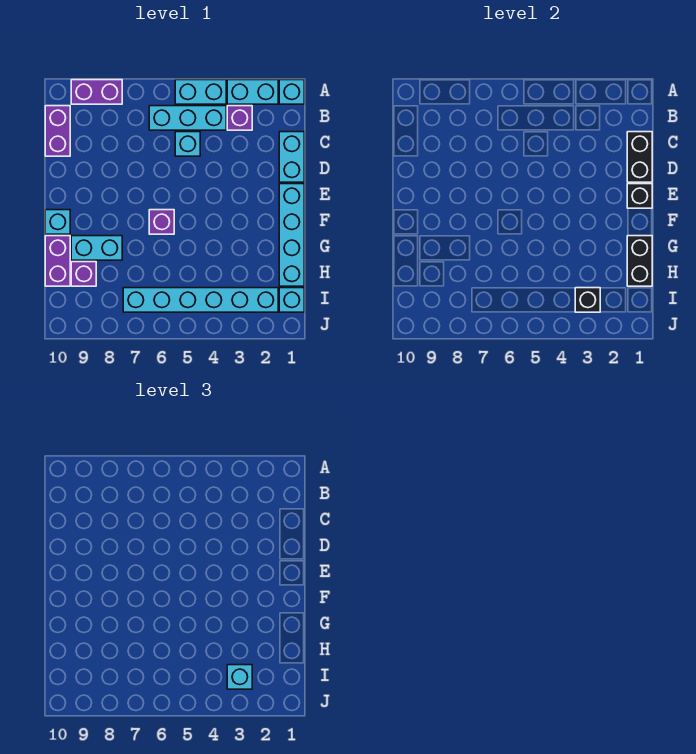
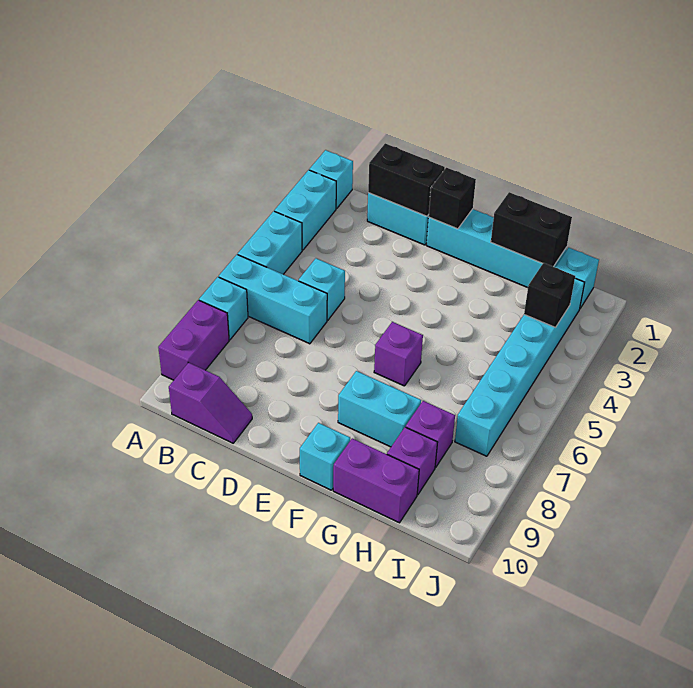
purple 1x1 brick [227,106,252,130] -> purple 1x1 brick moved to [406,401,455,467]
cyan 1x3 brick [149,106,226,130] -> cyan 1x3 brick turned to [219,255,327,344]
purple 1x2 brick [45,106,70,156] -> purple 1x2 slope [169,362,252,443]
cyan 1x2 brick [71,236,122,260] -> cyan 1x2 brick turned to [338,371,421,447]
cyan 1x1 brick [227,665,252,689] -> cyan 1x1 brick moved to [199,277,248,340]

